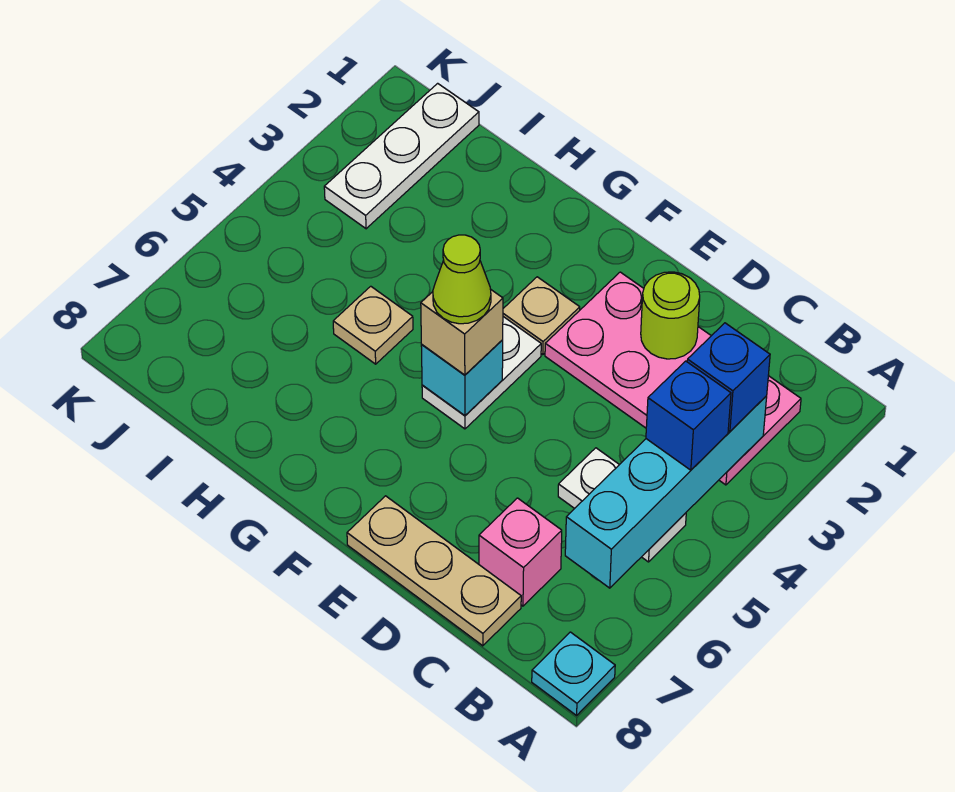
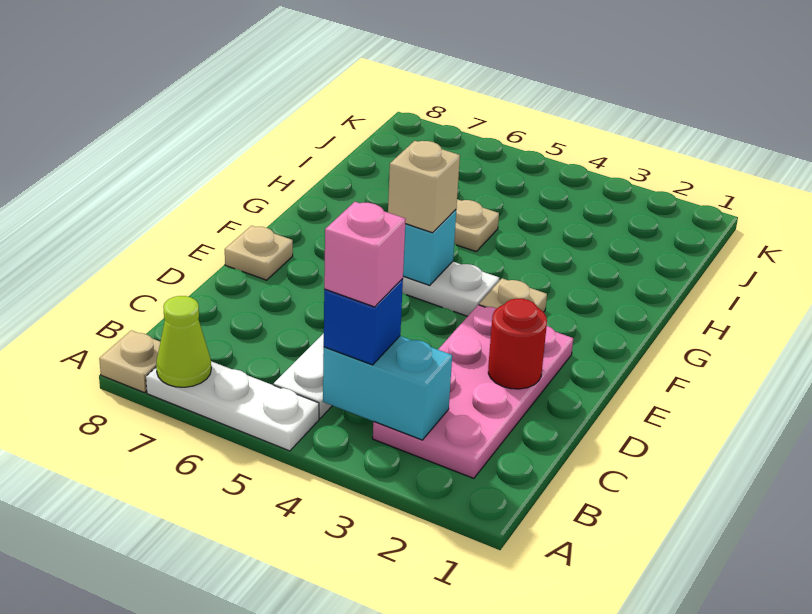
cyan 1x1 plate [532,632,615,715] -> tan 1x1 plate [99,330,160,393]
cyan 1x4 brick [565,396,767,588] -> cyan 1x2 brick [323,336,452,440]
blue 1x1 brick [687,323,770,431] -> none
pink 1x1 brick [479,498,562,606] -> pink 1x1 brick moved to [324,202,406,307]
tan 1x3 plate [347,496,521,646] -> tan 1x1 plate [225,226,293,280]
lime 1x1 round brick [641,272,700,359] -> red 1x1 round brick [488,298,547,389]
lime 1x1 cone [433,235,491,324] -> lime 1x1 cone moved to [156,296,211,387]
white 1x3 plate [324,83,479,229] -> white 1x3 plate moved to [146,361,319,451]

